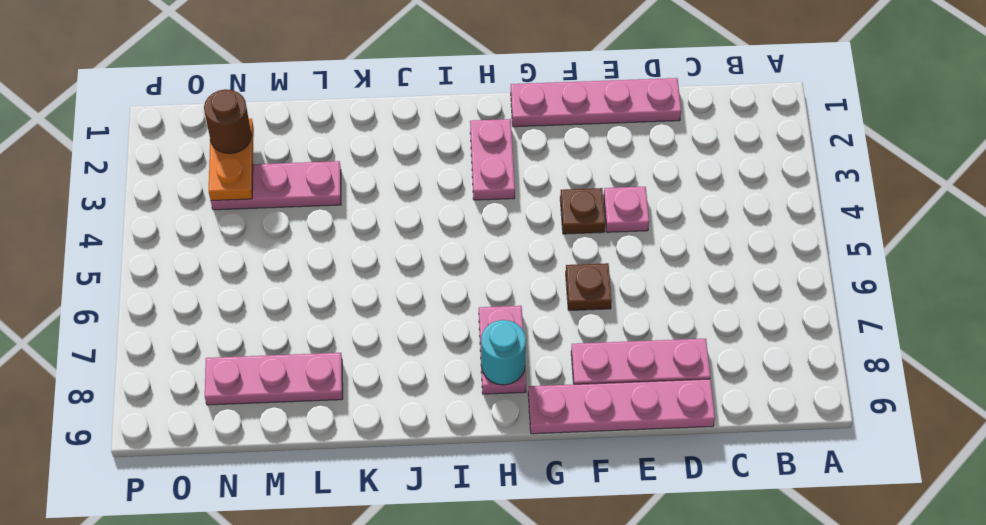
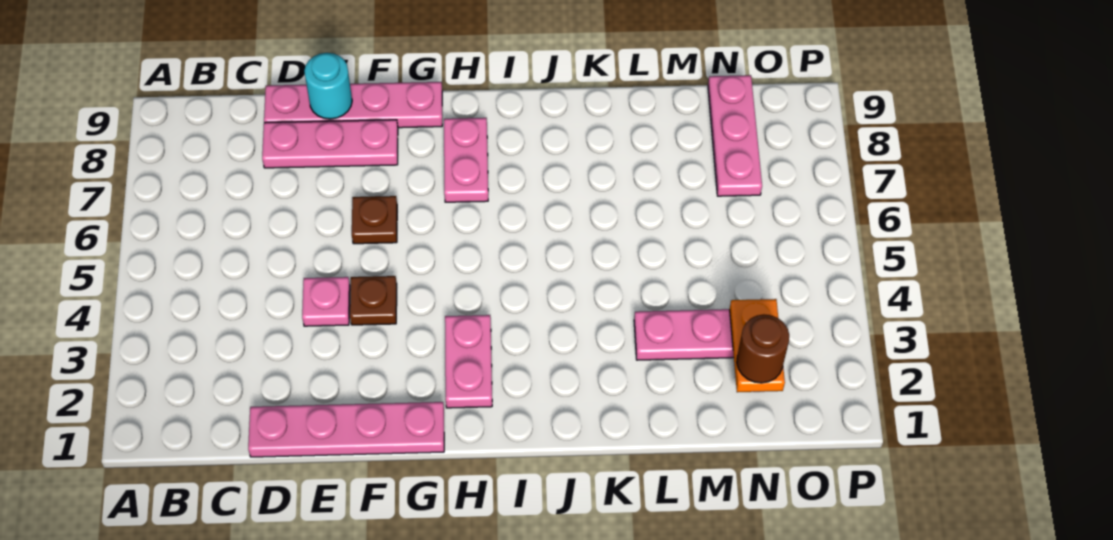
cyan 1x1 round brick [481,320,526,385] -> cyan 1x1 round brick moved to [304,53,352,119]
pink 1x3 plate [205,353,343,405] -> pink 1x3 plate turned to [708,75,762,196]

